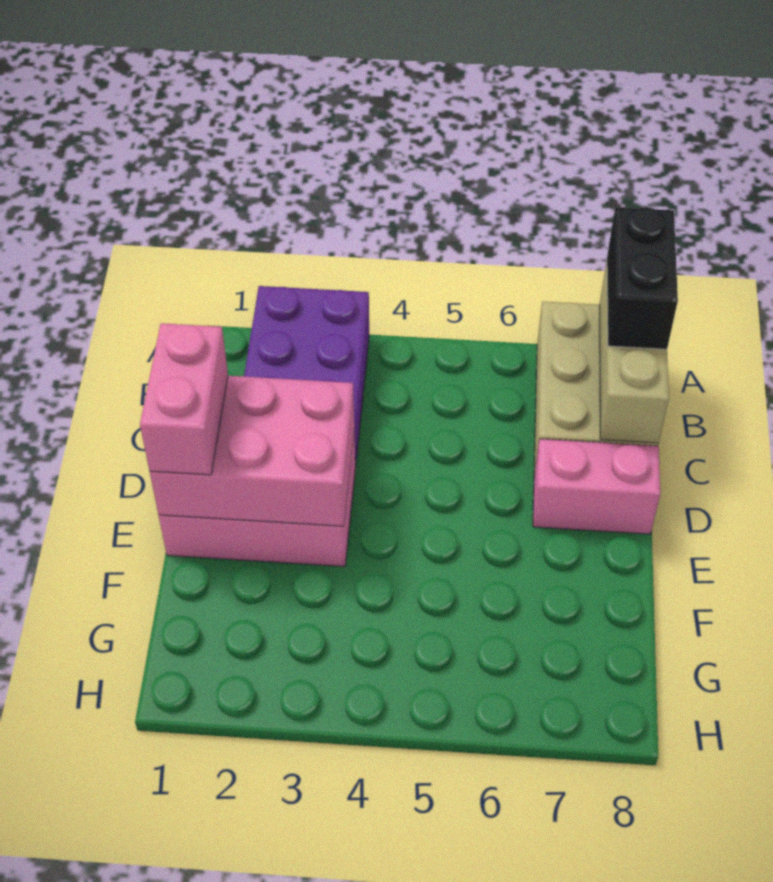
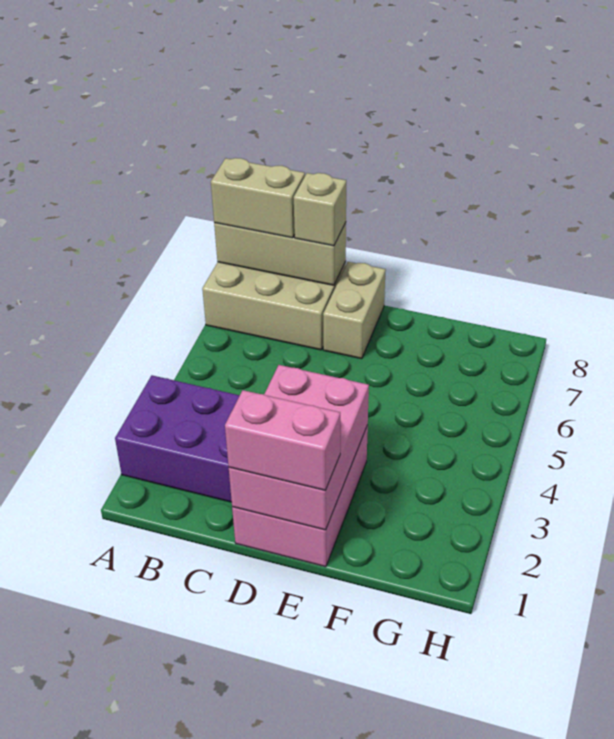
black 1x2 brick [607,207,678,349] -> tan 1x2 brick [211,158,305,238]
none -> tan 1x1 brick [294,173,346,246]
pink 1x2 brick [533,439,660,534] -> tan 1x2 brick [323,262,386,359]

